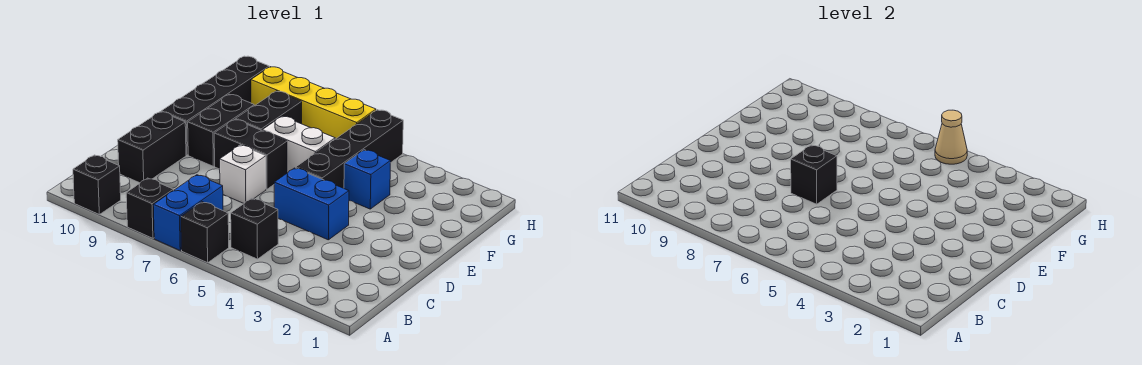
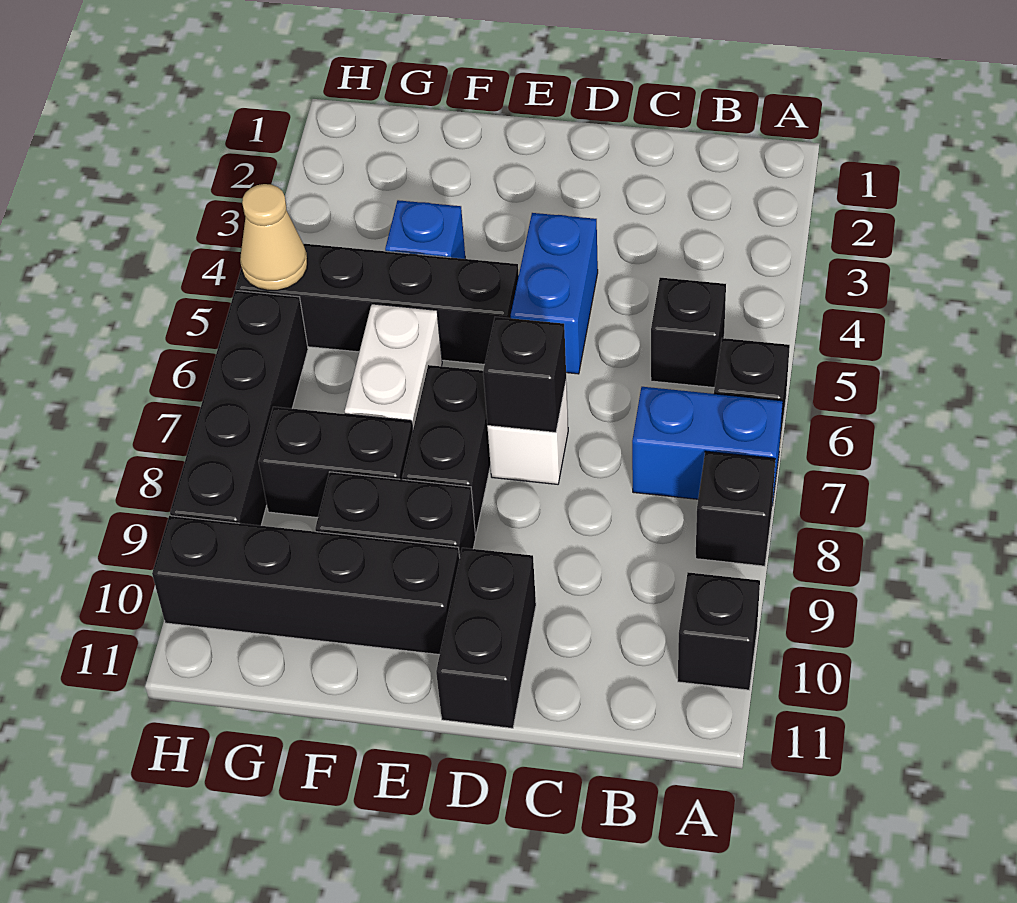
black 1x2 brick [118,112,186,183] -> black 1x2 brick turned to [436,548,536,728]
yellow 1x4 brick [251,67,376,139] -> black 1x4 brick [170,290,308,526]

